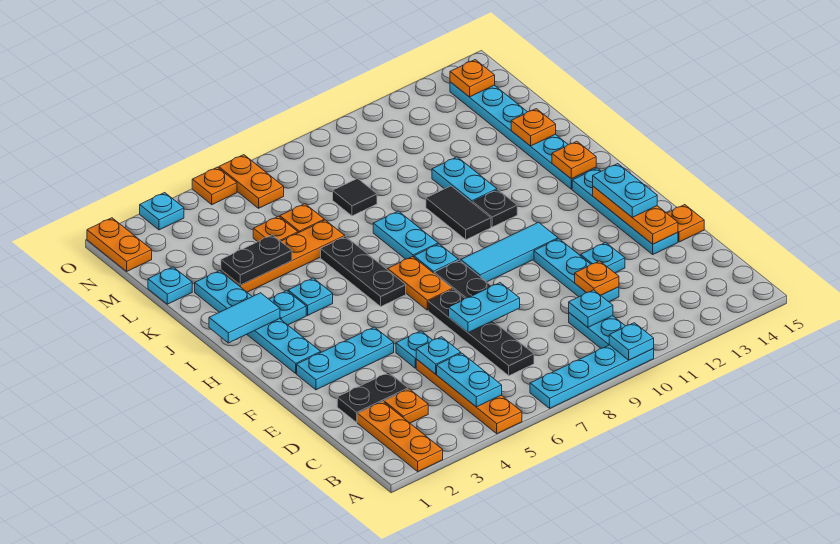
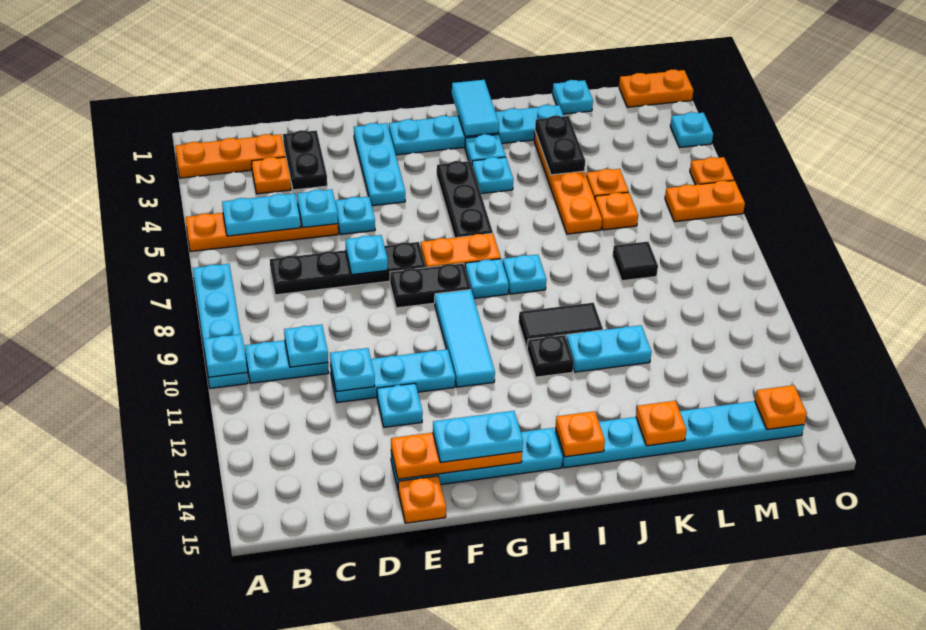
orange 1x1 plate [575,261,619,295] -> cyan 1x1 plate [330,348,375,392]
cyan 1x2 plate [449,283,520,333] -> cyan 1x1 plate [346,235,388,275]
black 1x3 plate [321,236,406,306] -> black 1x3 plate turned to [437,161,493,238]
cyan 1x2 plate [373,211,438,259] -> cyan 1x1 plate [503,255,546,294]

